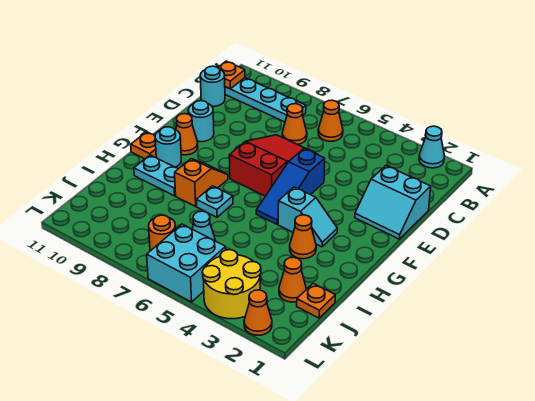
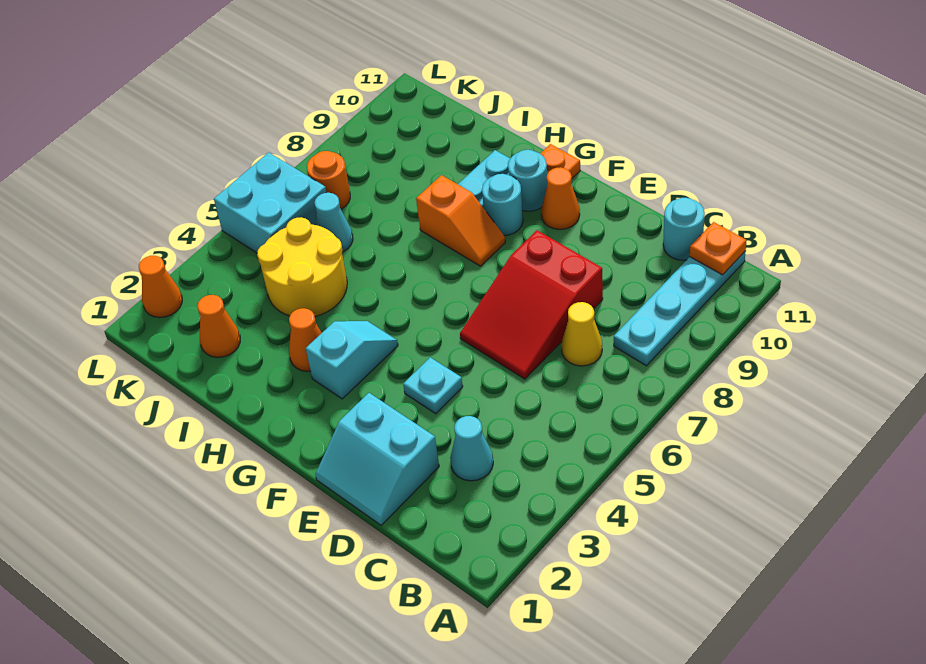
cyan 1x1 cone [419,126,444,168] -> cyan 1x1 cone moved to [450,416,493,481]
orange 1x1 cone [318,100,343,141] -> none
orange 1x1 cone [282,104,307,145] -> yellow 1x1 cone [561,302,602,366]
cyan 2x2 slope [355,166,431,239] -> cyan 2x2 slope turned to [315,393,439,525]
red 2x3 slope [229,135,318,196] -> red 2x3 slope turned to [460,230,603,379]
blue 1x3 slope [256,149,325,224] -> none
cyan 1x1 round brick [188,101,214,142] -> cyan 1x1 round brick moved to [482,174,523,236]
cyan 1x2 slope [278,187,337,247] -> cyan 1x2 slope turned to [306,321,398,399]
cyan 1x1 plate [197,186,233,217] -> cyan 1x1 plate moved to [403,357,463,414]
orange 1x1 plate [297,283,335,318] -> none
yellow 2x2 round brick [202,250,261,319] -> yellow 2x2 round brick moved to [257,217,347,316]

